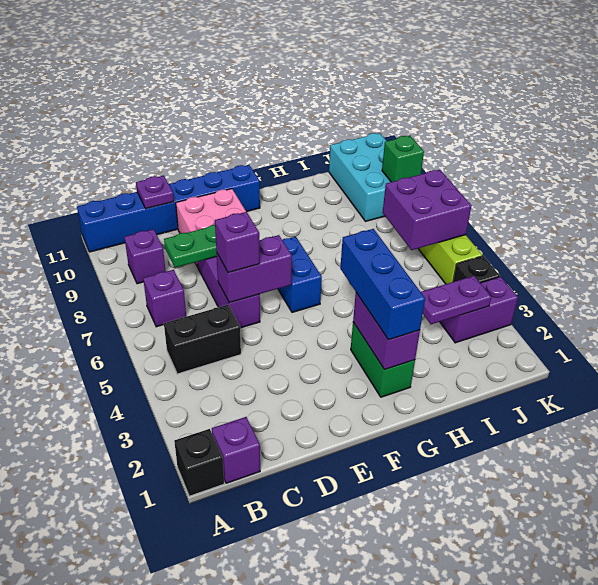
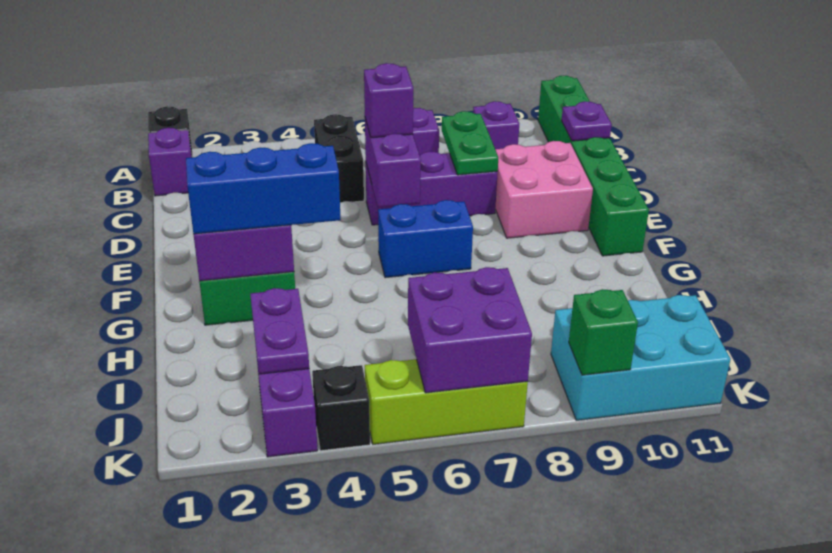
blue 1x6 brick [77,165,260,252] -> green 1x6 brick [538,76,649,256]

